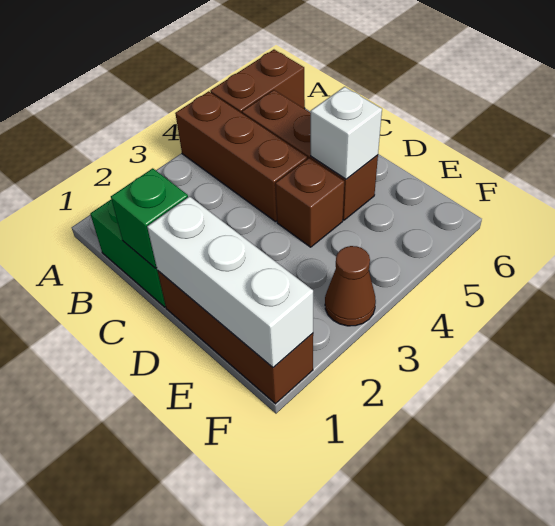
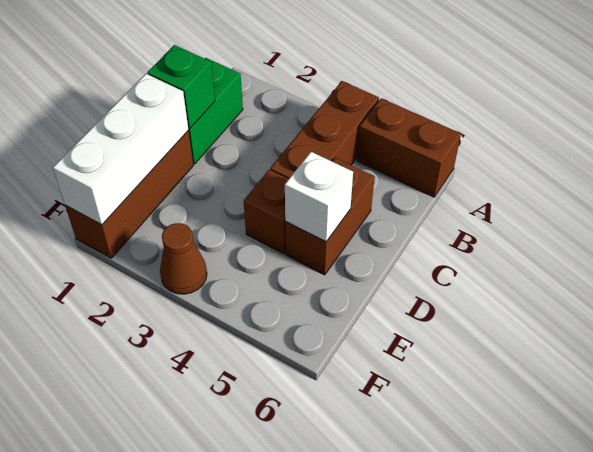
brown 1x3 brick [242,90,378,220] -> brown 1x2 brick [285,158,375,275]

